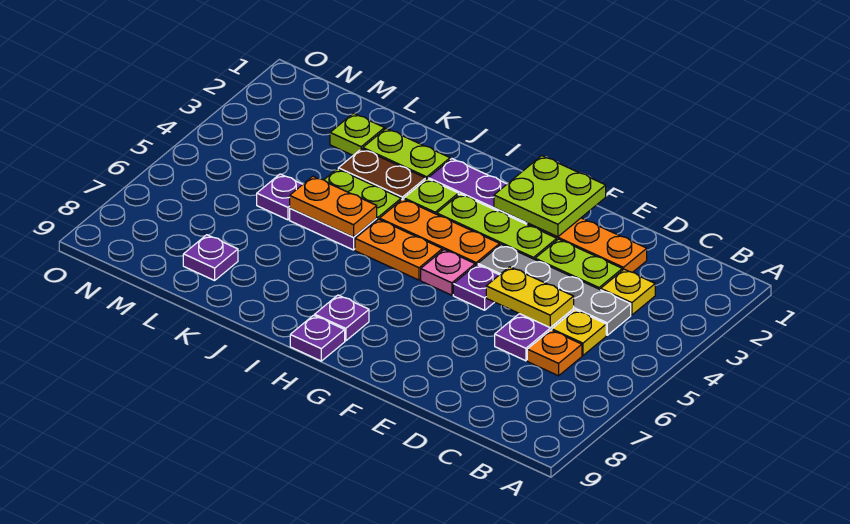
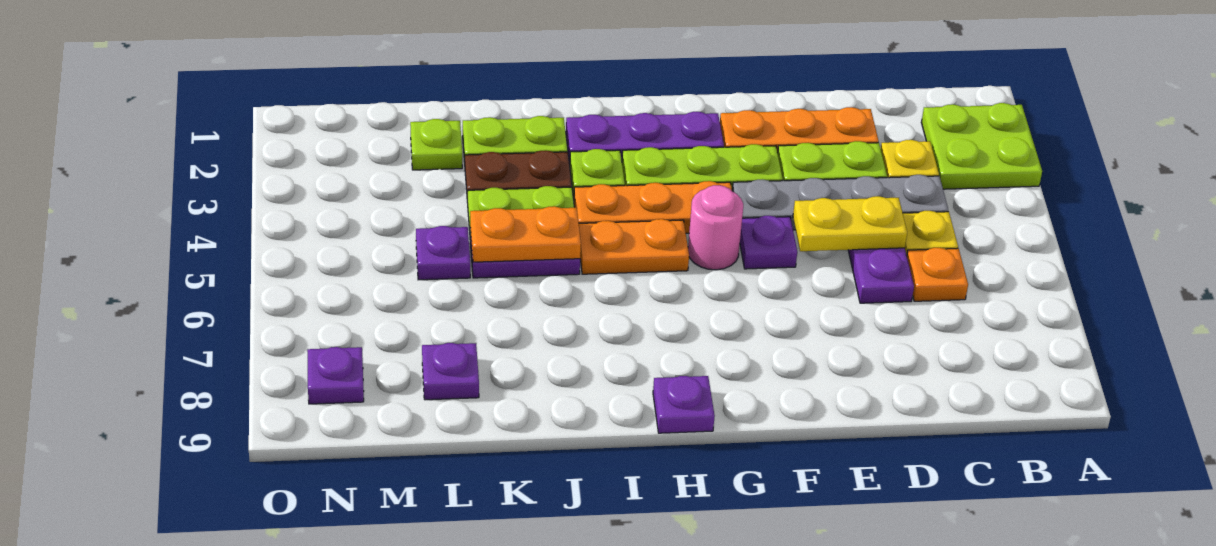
lime 2x2 plate [494,156,606,237] -> lime 2x2 plate moved to [921,103,1042,189]
pink 1x1 plate [421,250,475,295] -> pink 1x1 round brick [688,185,743,270]
purple 1x1 plate [315,295,369,341] -> purple 1x1 plate moved to [307,347,364,404]

